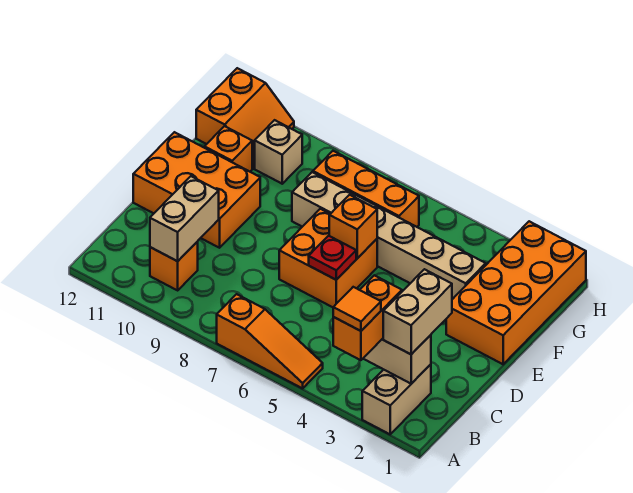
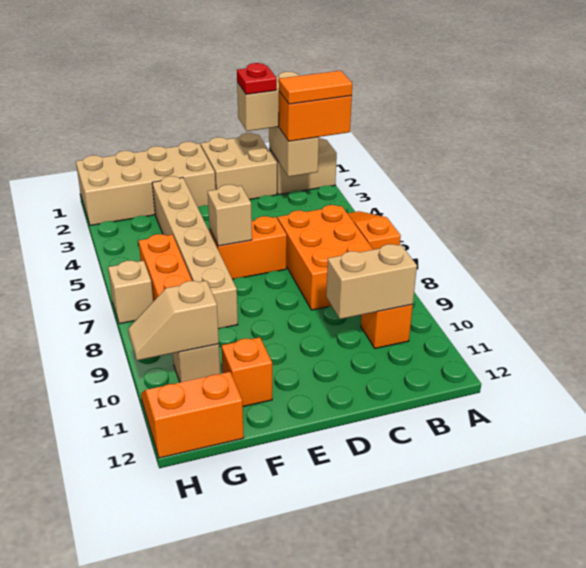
orange 1x1 tile [333,287,381,331] -> orange 1x2 tile [279,71,352,104]
none -> tan 2x2 brick [201,133,277,199]
orange 2x2 brick [279,209,377,307] -> orange 1x2 brick [210,216,287,279]
red 1x1 plate [309,236,356,280] -> red 1x1 plate moved to [237,63,277,94]
orange 2x3 brick [133,132,260,248] -> orange 2x3 brick moved to [278,205,373,310]
orange 2x4 brick [446,221,586,364] -> tan 2x4 brick [76,142,216,225]
orange 1x1 brick [329,195,377,258] -> tan 1x1 brick [208,185,252,246]
none -> tan 1x2 slope [128,281,219,361]
none -> tan 1x1 brick [108,261,153,324]

